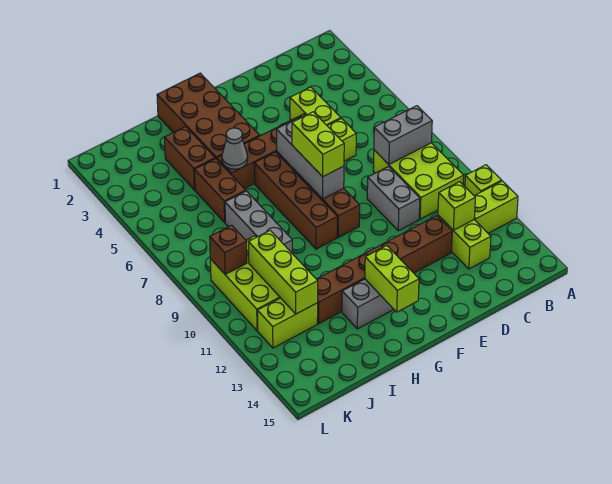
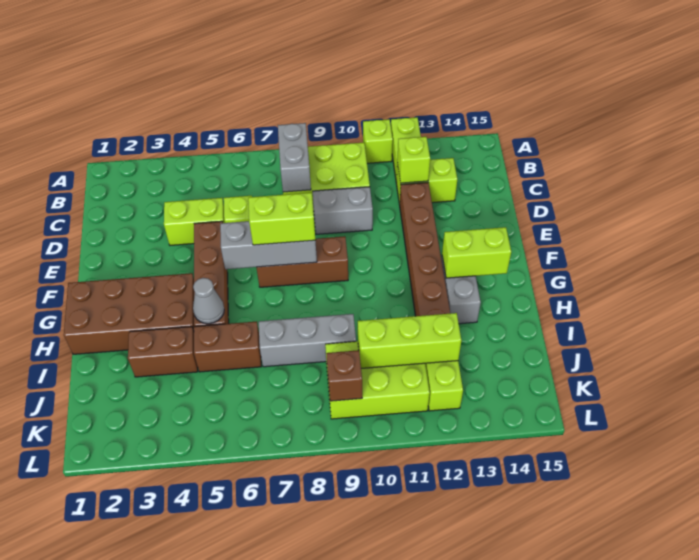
brown 1x4 brick [254,152,337,249] -> none

